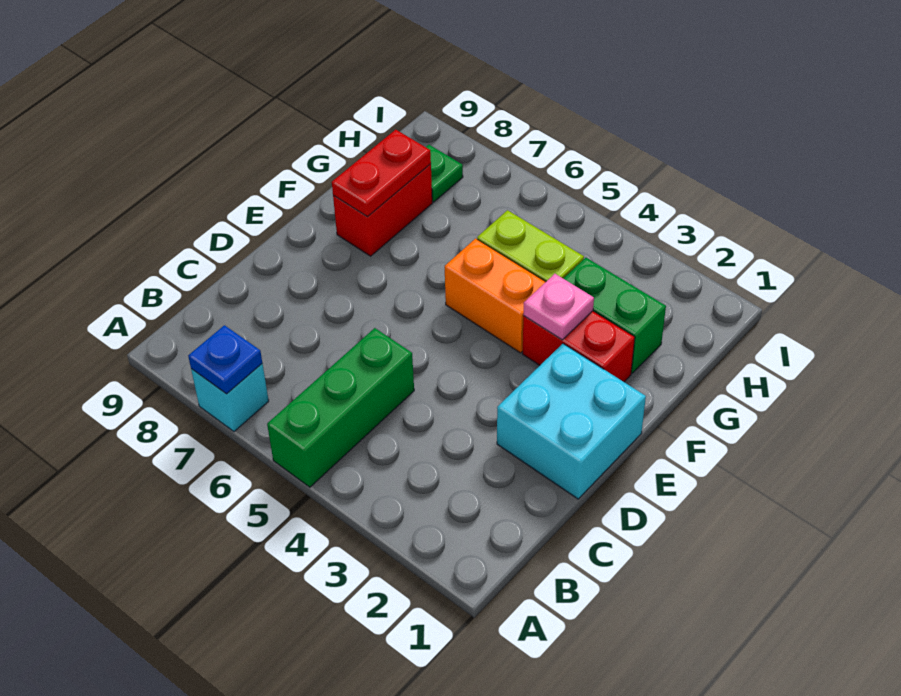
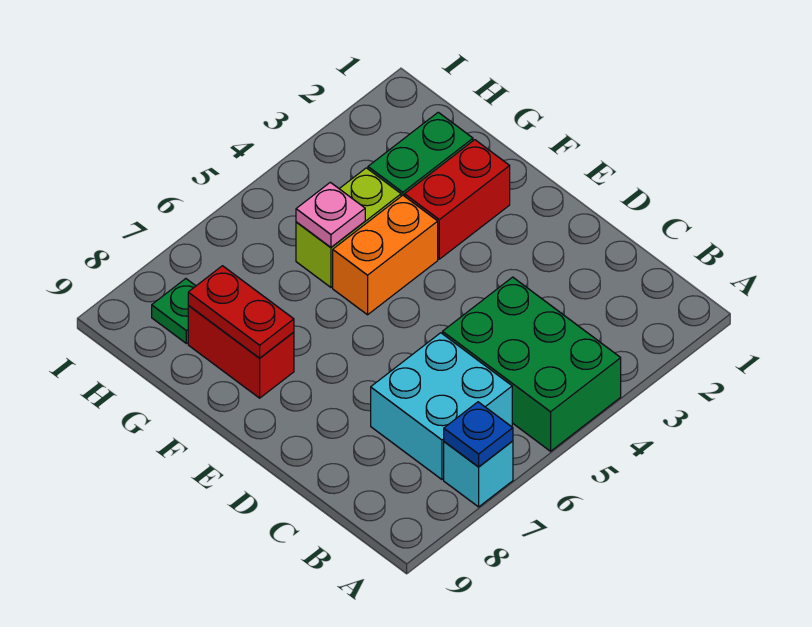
green 1x3 brick [267,328,414,487] -> green 2x3 brick [443,277,621,451]
cyan 2x2 brick [497,344,646,499] -> cyan 2x2 brick moved to [371,333,512,479]
pink 1x1 plate [523,274,594,340] -> pink 1x1 plate moved to [296,182,365,247]

